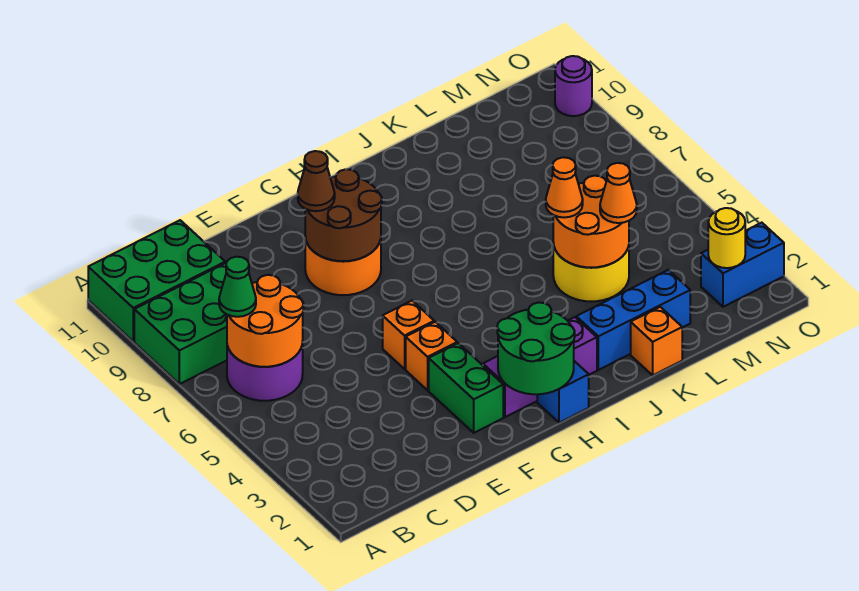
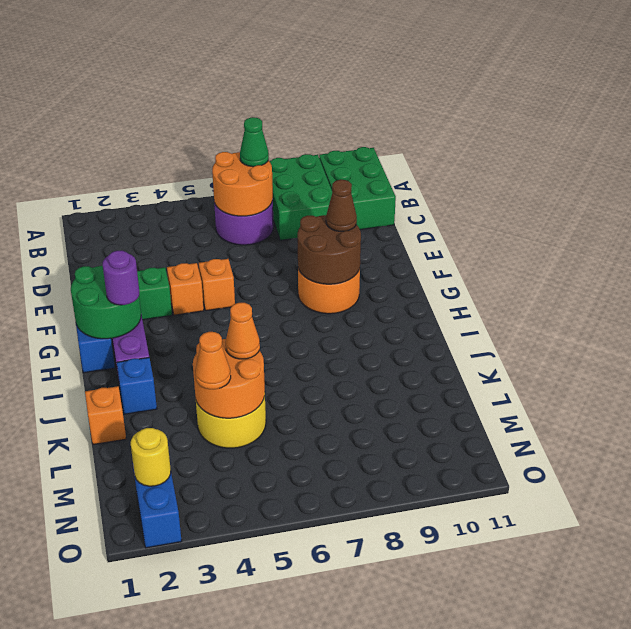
blue 1x3 brick [576,270,690,370] -> blue 1x1 brick [117,358,157,414]
purple 1x1 round brick [555,56,592,116] -> purple 1x1 round brick moved to [103,251,139,305]

